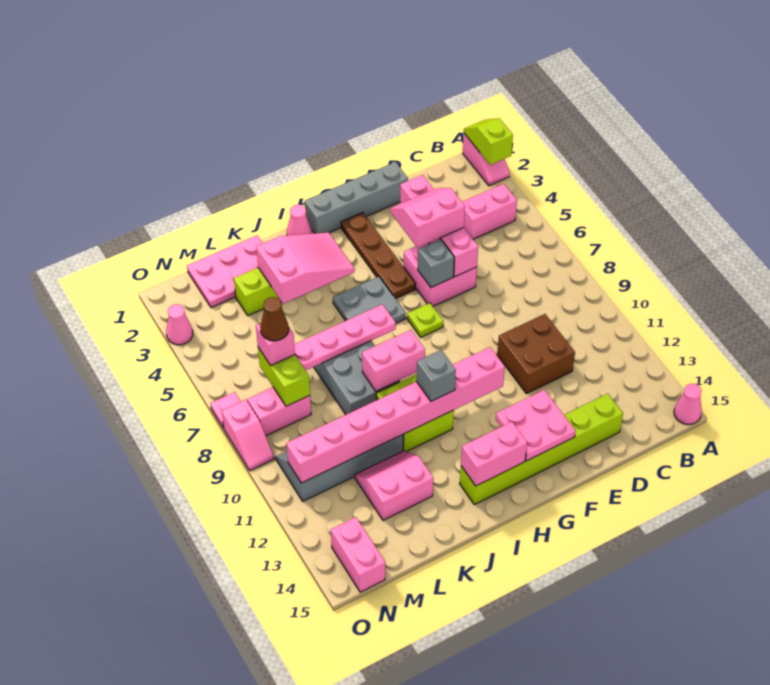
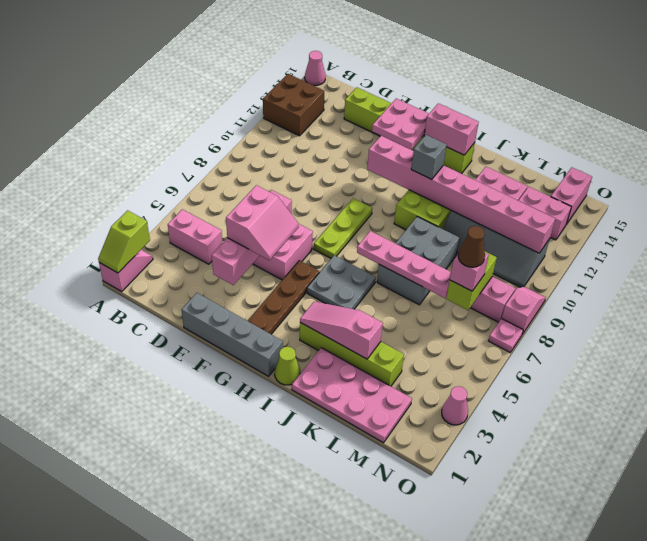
brown 2x2 brick [497,314,575,393] -> brown 2x2 brick moved to [263,74,324,136]
pink 2x2 slope [390,188,465,248] -> pink 2x2 slope turned to [226,185,299,260]
grey 1x1 brick [418,239,454,287] -> none
lime 1x1 plate [407,303,443,337] -> lime 1x3 plate [314,198,372,258]
pink 1x1 cone [287,204,312,236] -> lime 1x1 cone [275,347,300,385]
pink 2x3 slope [256,233,355,304] -> pink 1x3 slope [300,302,383,359]
pink 1x2 brick [362,330,425,391] -> pink 1x2 brick moved to [518,187,571,240]
pink 2x3 plate [187,235,263,308] -> pink 2x4 plate [292,348,412,443]

